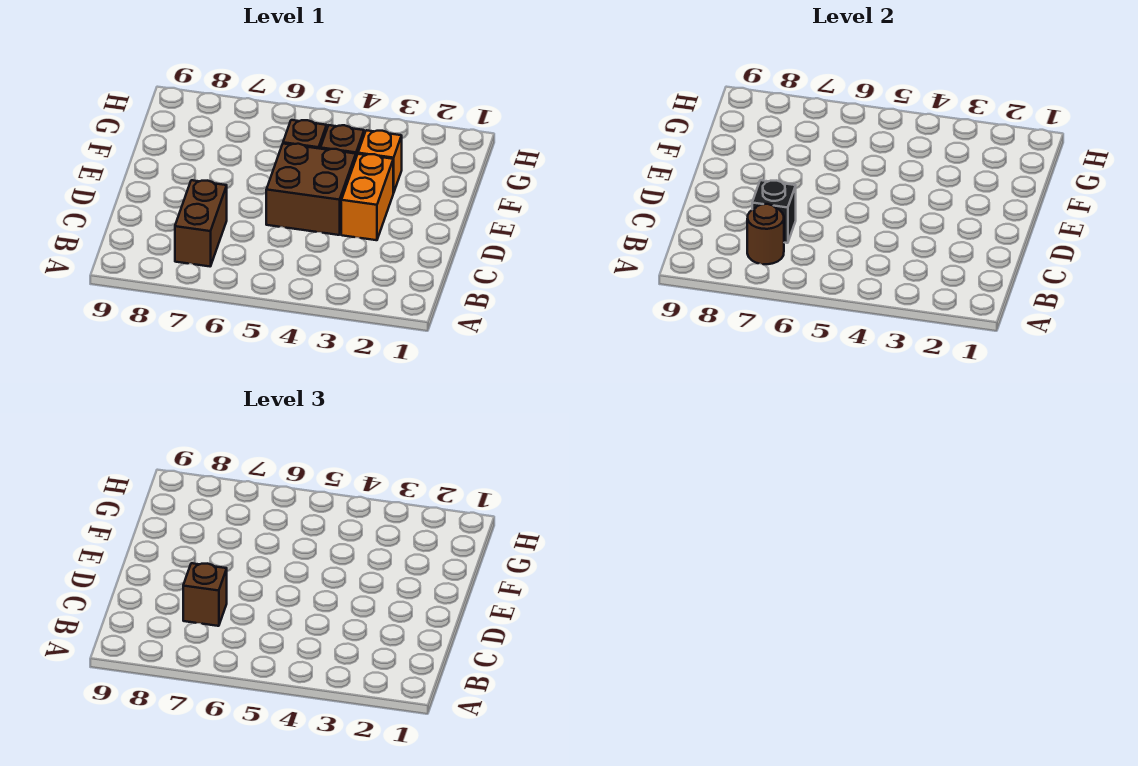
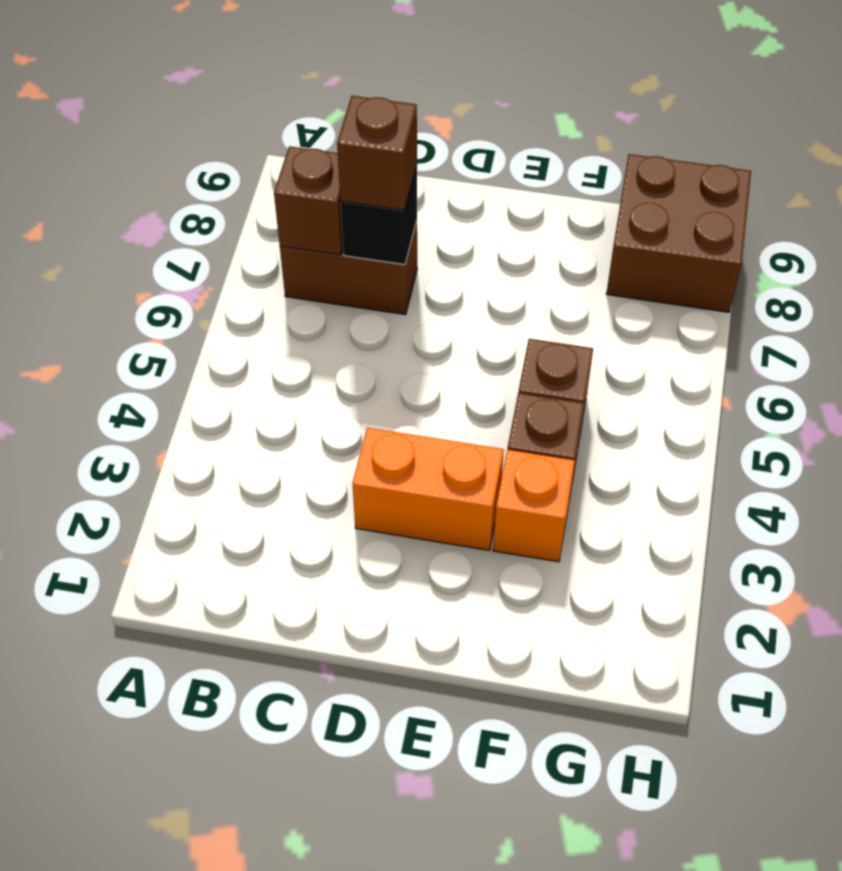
brown 1x1 round brick [747,204,784,264] -> brown 1x1 brick [274,146,343,255]
brown 2x2 brick [266,144,356,235] -> brown 2x2 brick moved to [606,154,751,312]

